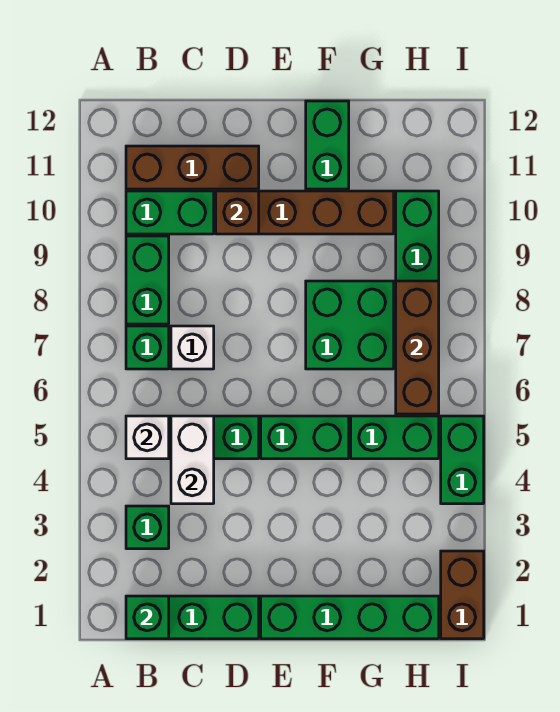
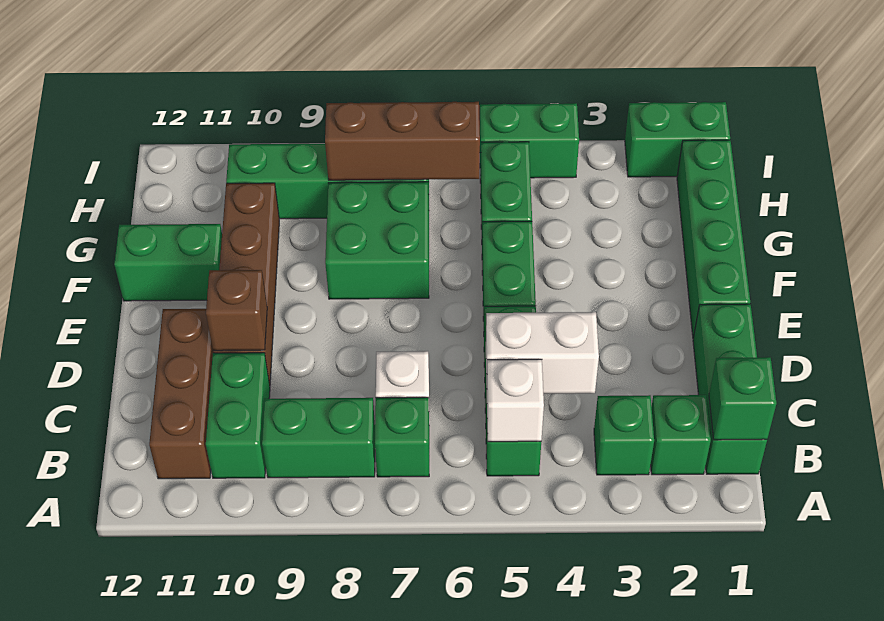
none -> green 1x1 brick [651,395,711,475]
brown 1x2 brick [441,551,484,639] -> green 1x2 brick [625,102,730,177]

